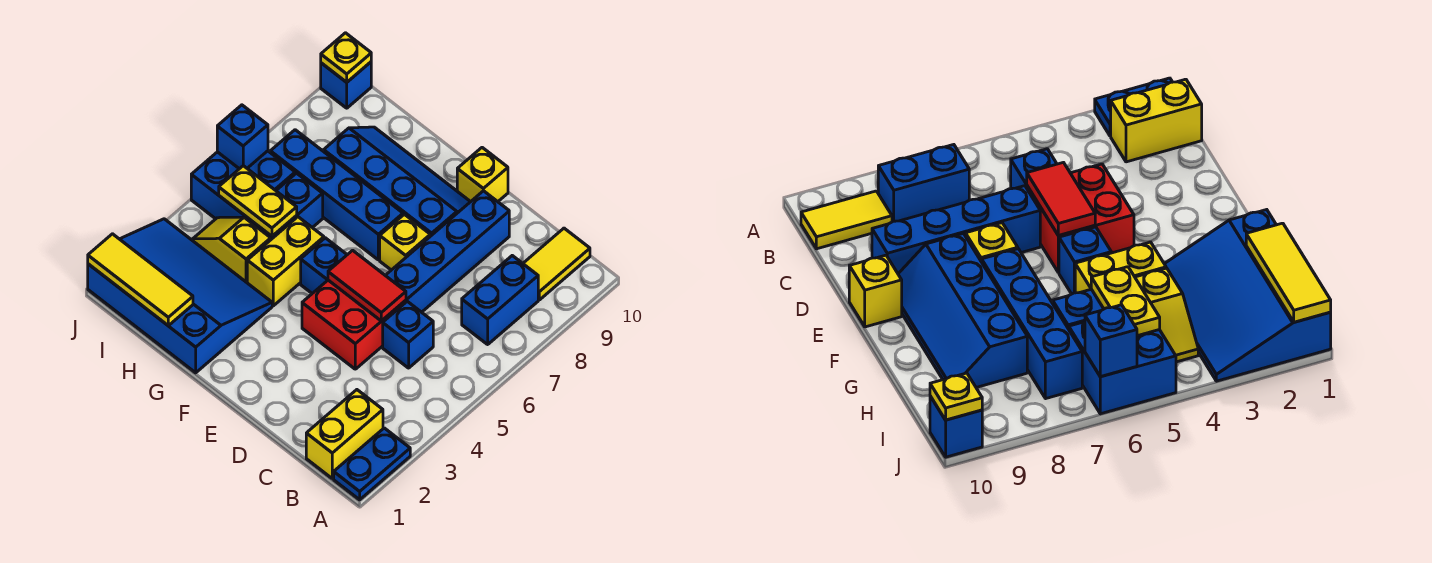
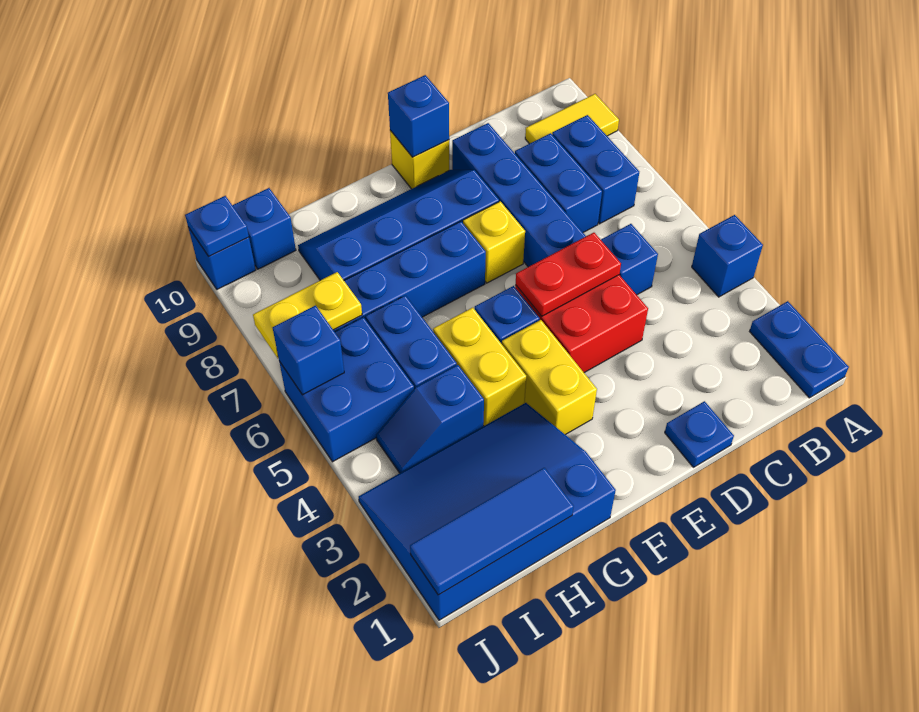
none -> blue 1x1 brick [692,215,763,297]
yellow 1x2 brick [306,390,383,478] -> yellow 1x2 brick moved to [502,320,597,435]
yellow 1x2 tile [523,228,590,300] -> yellow 1x2 tile turned to [525,94,619,144]
none -> blue 1x2 brick [515,133,602,232]
none -> blue 1x1 plate [665,401,734,467]
red 1x2 tile [328,250,406,321] -> red 1x2 plate [516,233,621,316]
none -> blue 1x1 brick [388,75,449,157]
yellow 1x3 tile [88,234,193,326] -> blue 1x3 tile [410,468,574,595]
yellow 1x2 slope [193,217,271,282] -> blue 1x2 slope [376,365,484,473]
yellow 1x2 plate [219,166,297,236] -> yellow 1x2 plate moved to [253,272,362,358]
none -> blue 1x1 brick [232,188,296,269]
yellow 1x1 plate [321,33,371,82] -> blue 1x1 plate [185,196,249,256]

